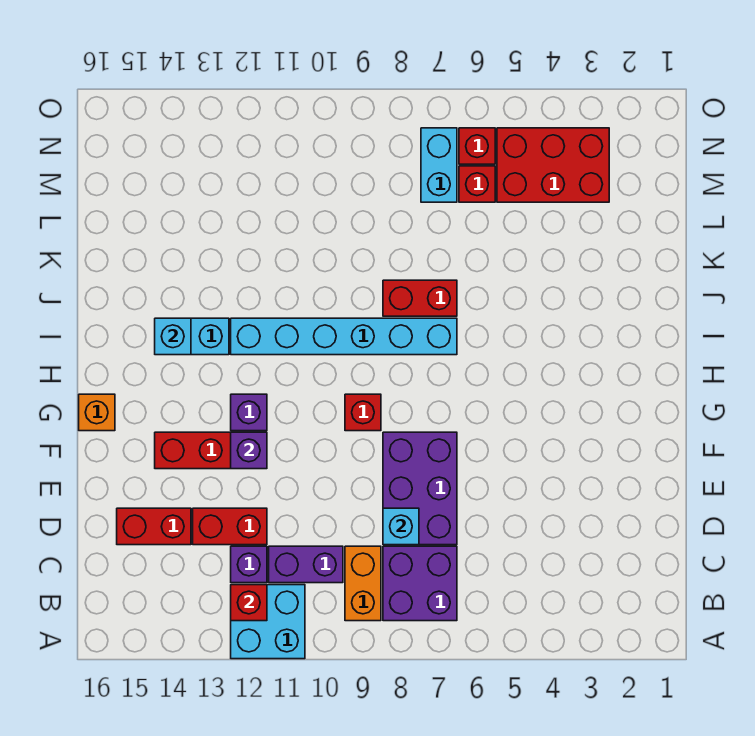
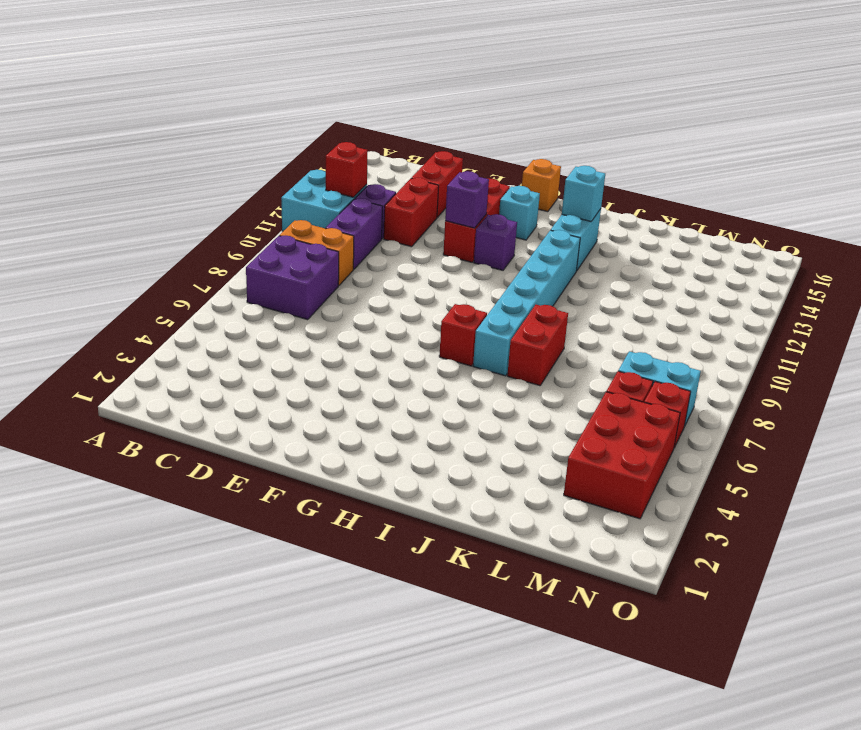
purple 2x3 brick [383,432,457,545] -> none
cyan 1x1 brick [383,508,419,545] -> cyan 1x1 brick moved to [499,186,540,240]
red 1x1 brick [345,394,381,431] -> red 1x1 brick moved to [439,304,487,366]

